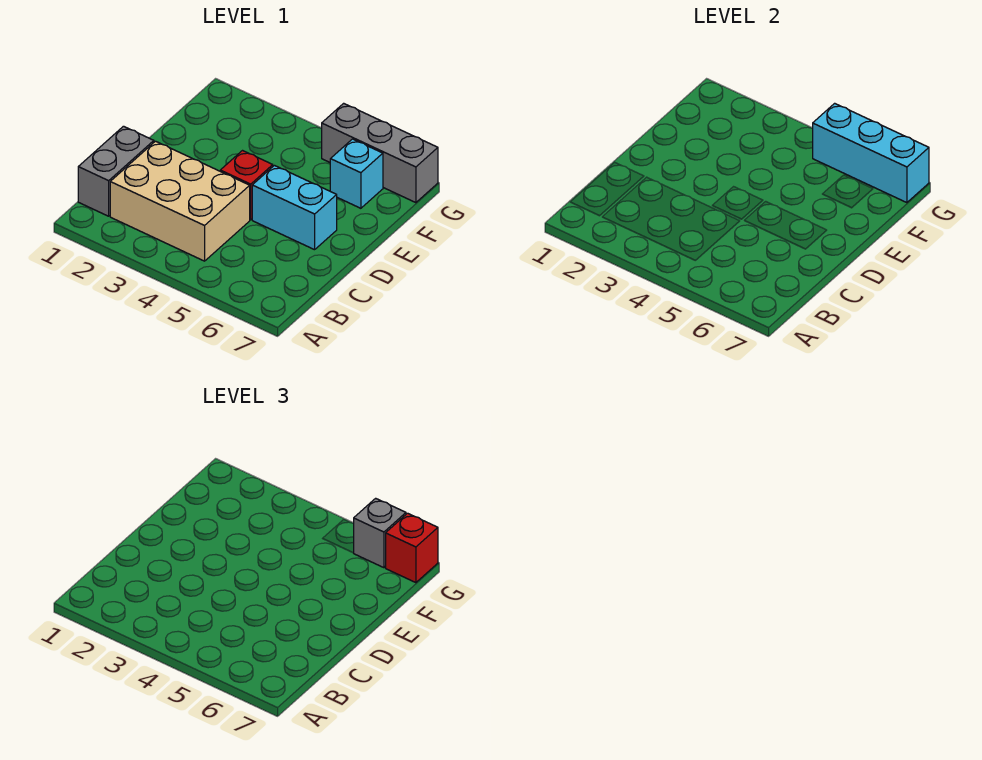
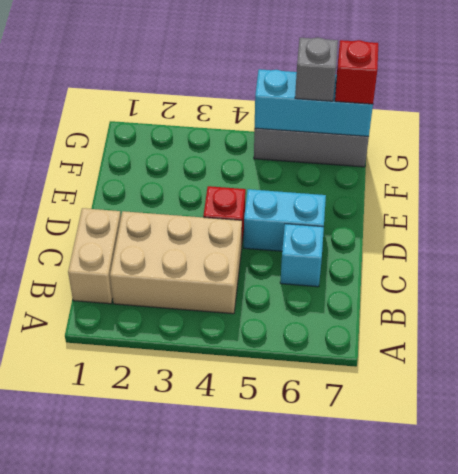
grey 1x2 brick [78,126,154,216] -> tan 1x2 brick [68,208,121,304]
cyan 1x1 brick [330,139,383,208] -> cyan 1x1 brick moved to [280,224,324,287]

